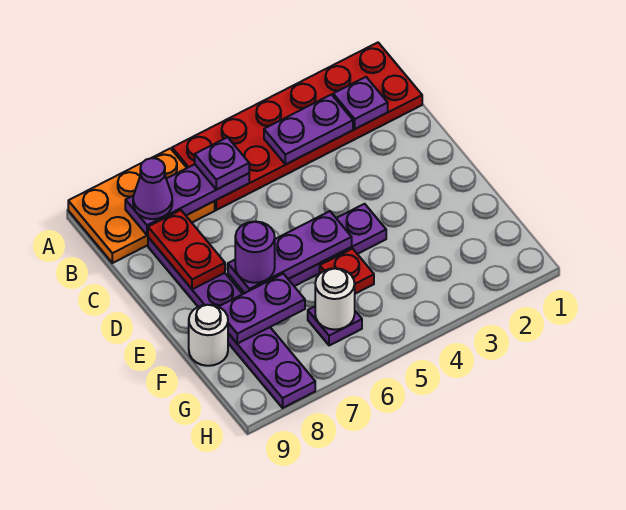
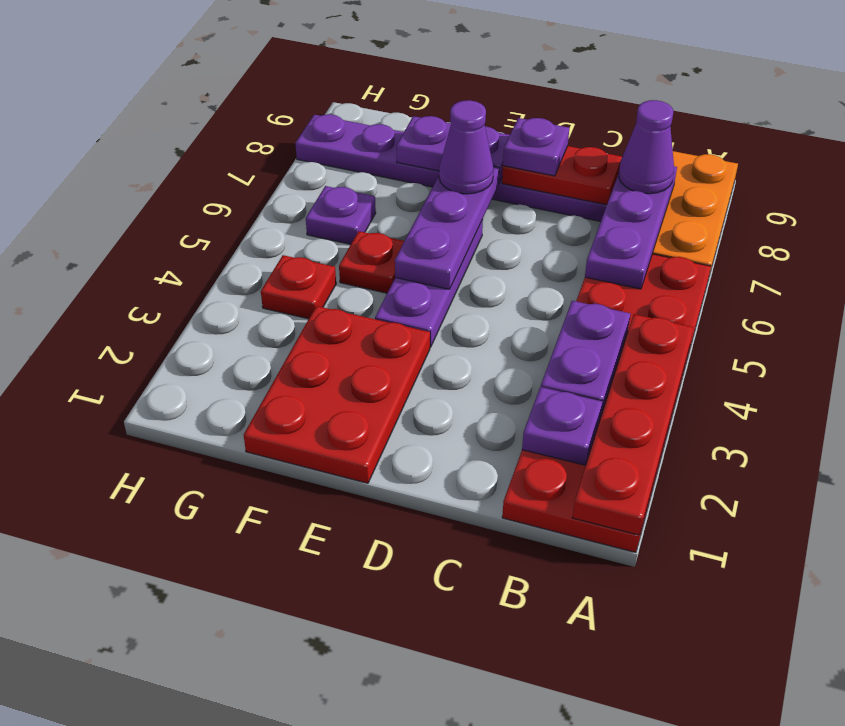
none -> red 1x4 plate [572,314,694,535]
purple 1x1 plate [195,137,249,190] -> purple 1x1 plate moved to [503,118,569,176]
none -> red 2x3 plate [244,306,430,483]
purple 1x1 round brick [235,222,275,283] -> purple 1x1 cone [439,100,494,194]
purple 1x2 plate [219,274,305,344] -> purple 1x2 plate turned to [397,116,510,182]
white 1x1 round brick [189,305,228,366] -> none
none -> red 1x1 plate [261,255,336,319]
white 1x1 round brick [315,268,355,330] -> none

